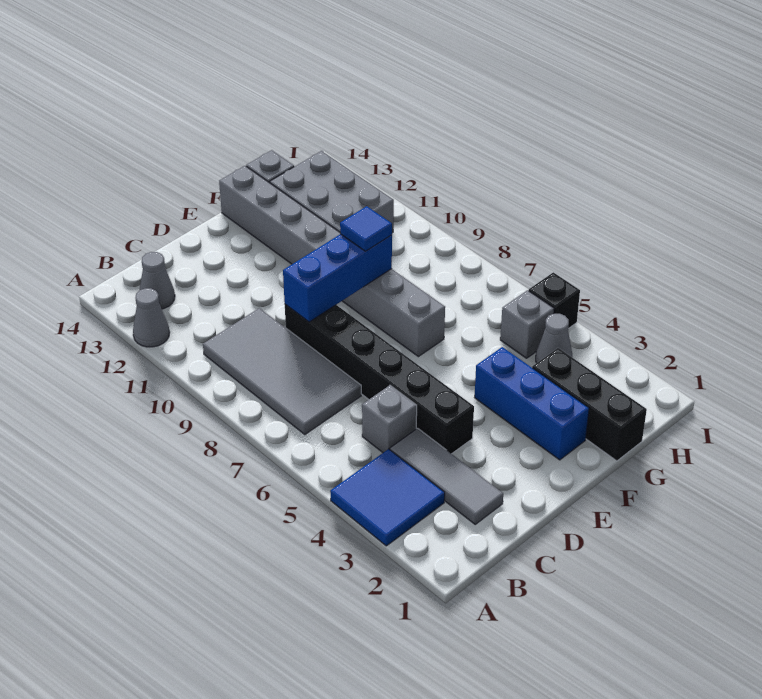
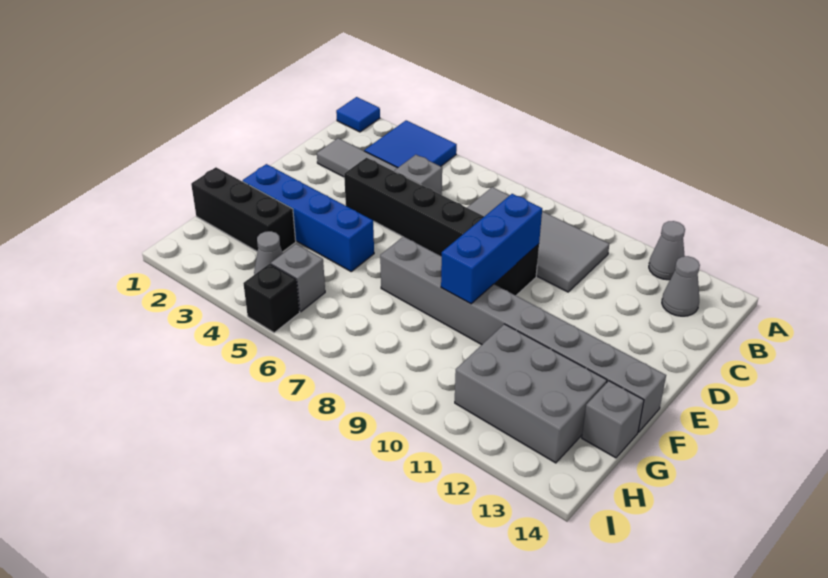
blue 1x3 brick [475,347,589,460] -> blue 1x4 brick [243,164,374,271]
blue 1x1 tile [340,206,392,251] -> blue 1x1 tile moved to [336,97,380,132]

